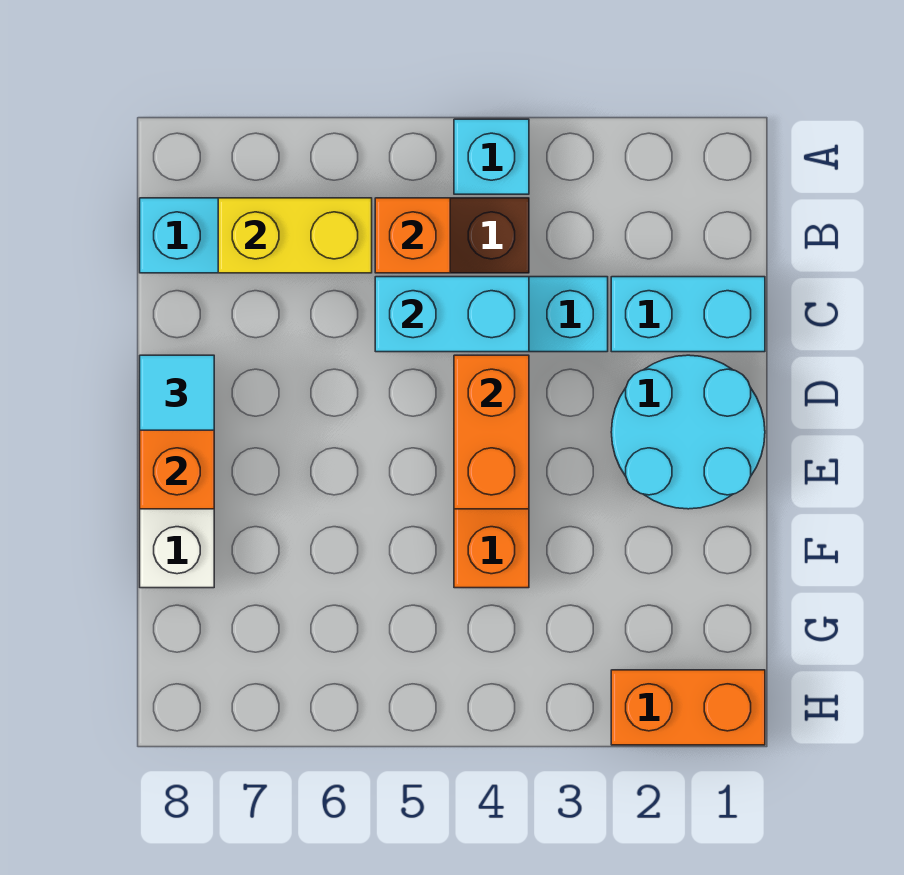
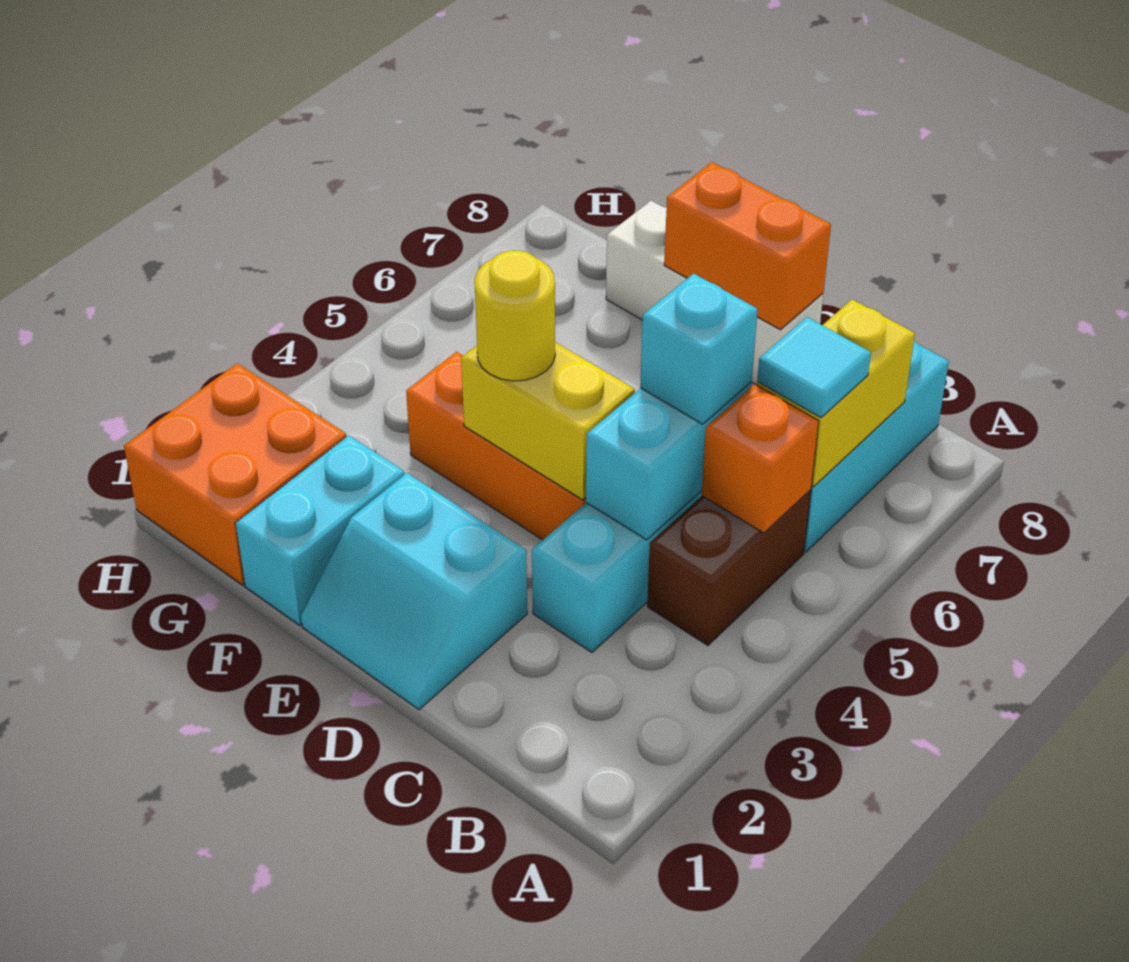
cyan 1x1 brick [454,119,529,194] -> cyan 1x1 brick moved to [640,273,758,424]
cyan 1x2 brick [611,277,765,352] -> cyan 1x2 brick moved to [236,435,404,625]
cyan 2x2 round brick [611,355,765,509] -> cyan 2x2 slope [301,473,527,710]
orange 1x2 brick [454,355,529,509] -> yellow 1x2 brick [461,342,635,500]
cyan 1x1 tile [140,355,214,430] -> cyan 1x1 tile moved to [757,317,871,417]
none -> yellow 1x1 round brick [475,251,555,381]
orange 1x2 brick [611,670,765,745] -> orange 2x2 brick [124,363,346,585]

